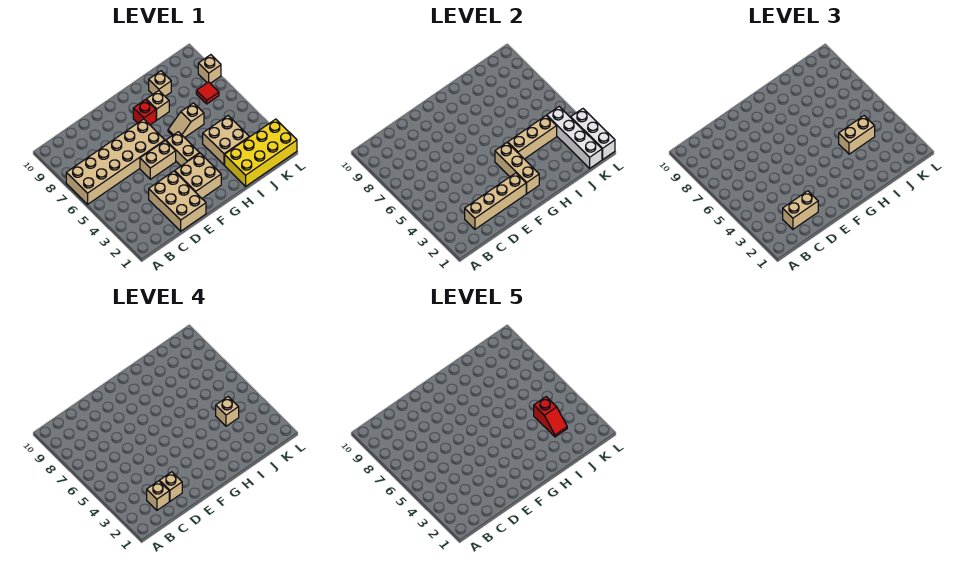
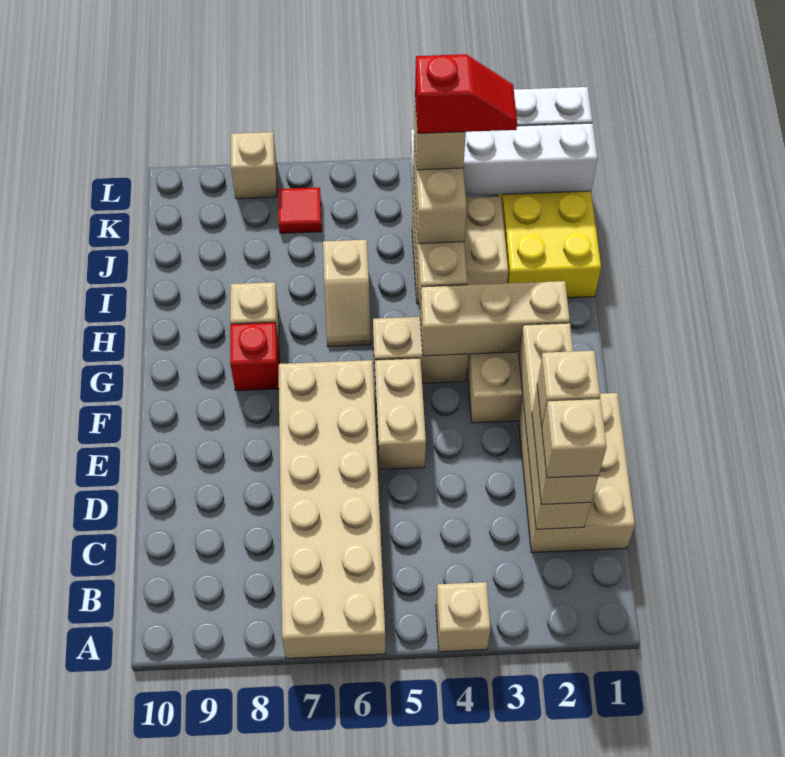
tan 2x3 brick [149,171,206,231] -> tan 2x3 brick turned to [519,393,635,553]
tan 1x1 brick [149,71,171,96] -> tan 1x1 brick moved to [436,582,490,652]

